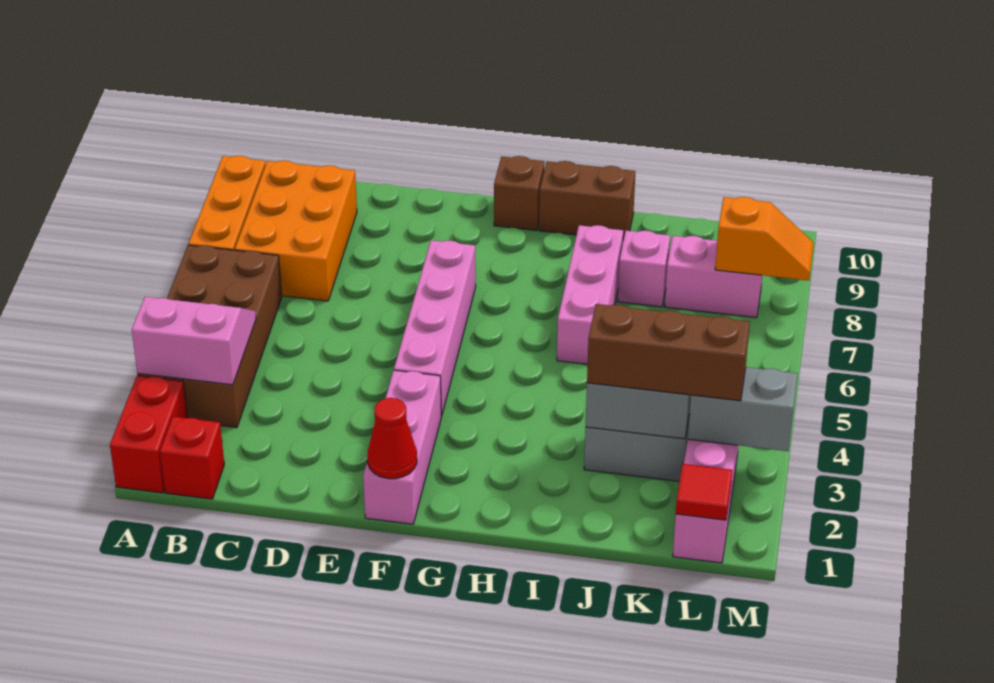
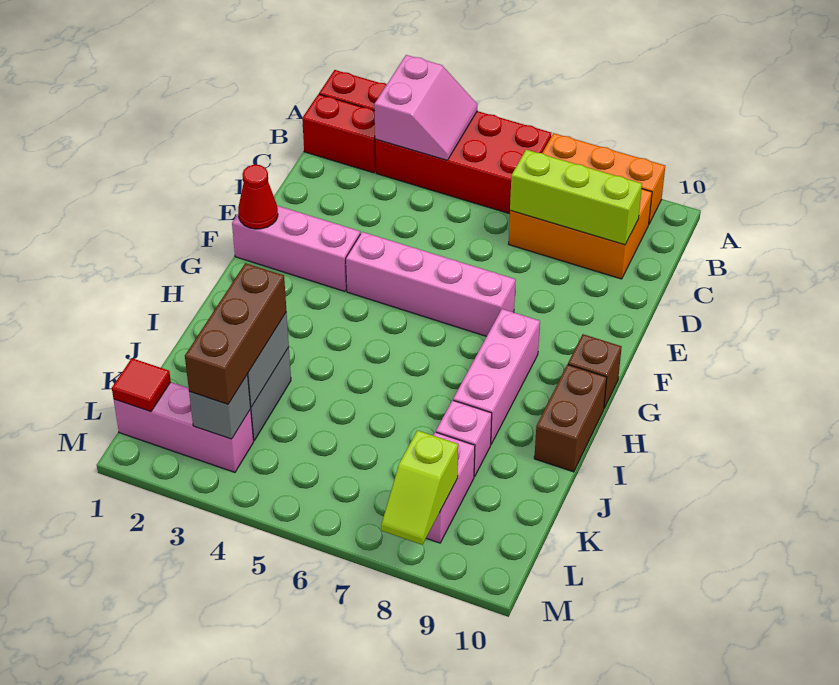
brown 2x4 brick [138,245,282,428] -> red 2x4 brick [375,111,551,214]
red 1x1 brick [160,417,224,499] -> red 1x2 brick [302,94,376,173]
none -> lime 1x3 brick [510,150,642,245]
pink 1x3 brick [557,225,623,364] -> pink 1x3 brick turned to [453,309,540,444]
grey 1x2 brick [688,367,798,451] -> grey 1x1 brick [189,374,251,439]
orange 1x2 slope [715,197,814,280] -> lime 1x2 slope [381,430,458,545]

